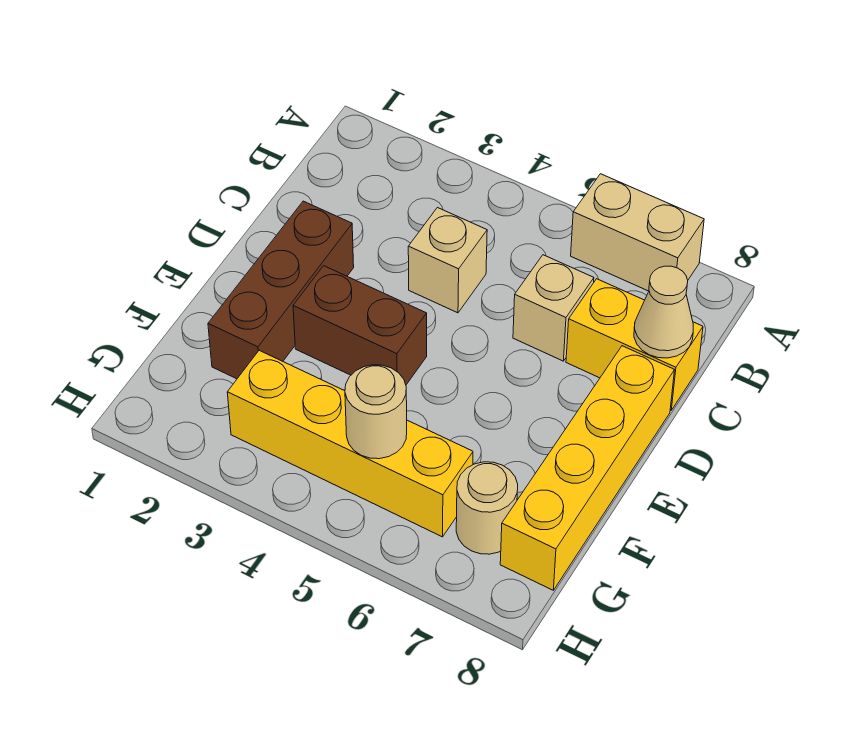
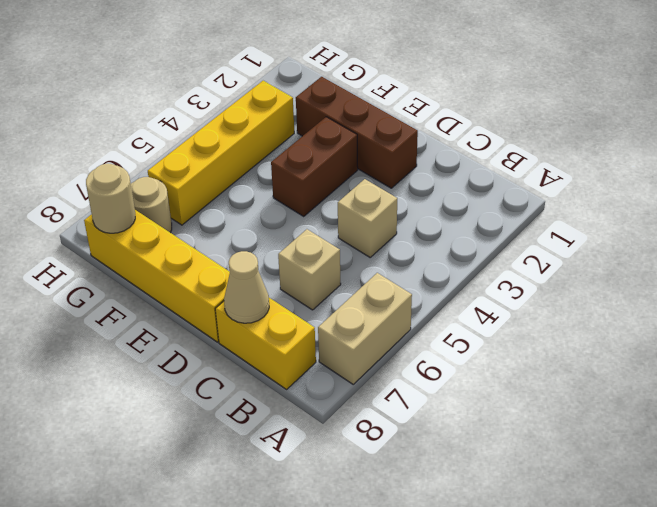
yellow 1x2 brick [566,279,703,410] -> yellow 1x2 brick turned to [215,298,316,389]
tan 1x1 round brick [345,365,407,459] -> tan 1x1 round brick moved to [86,164,135,233]

